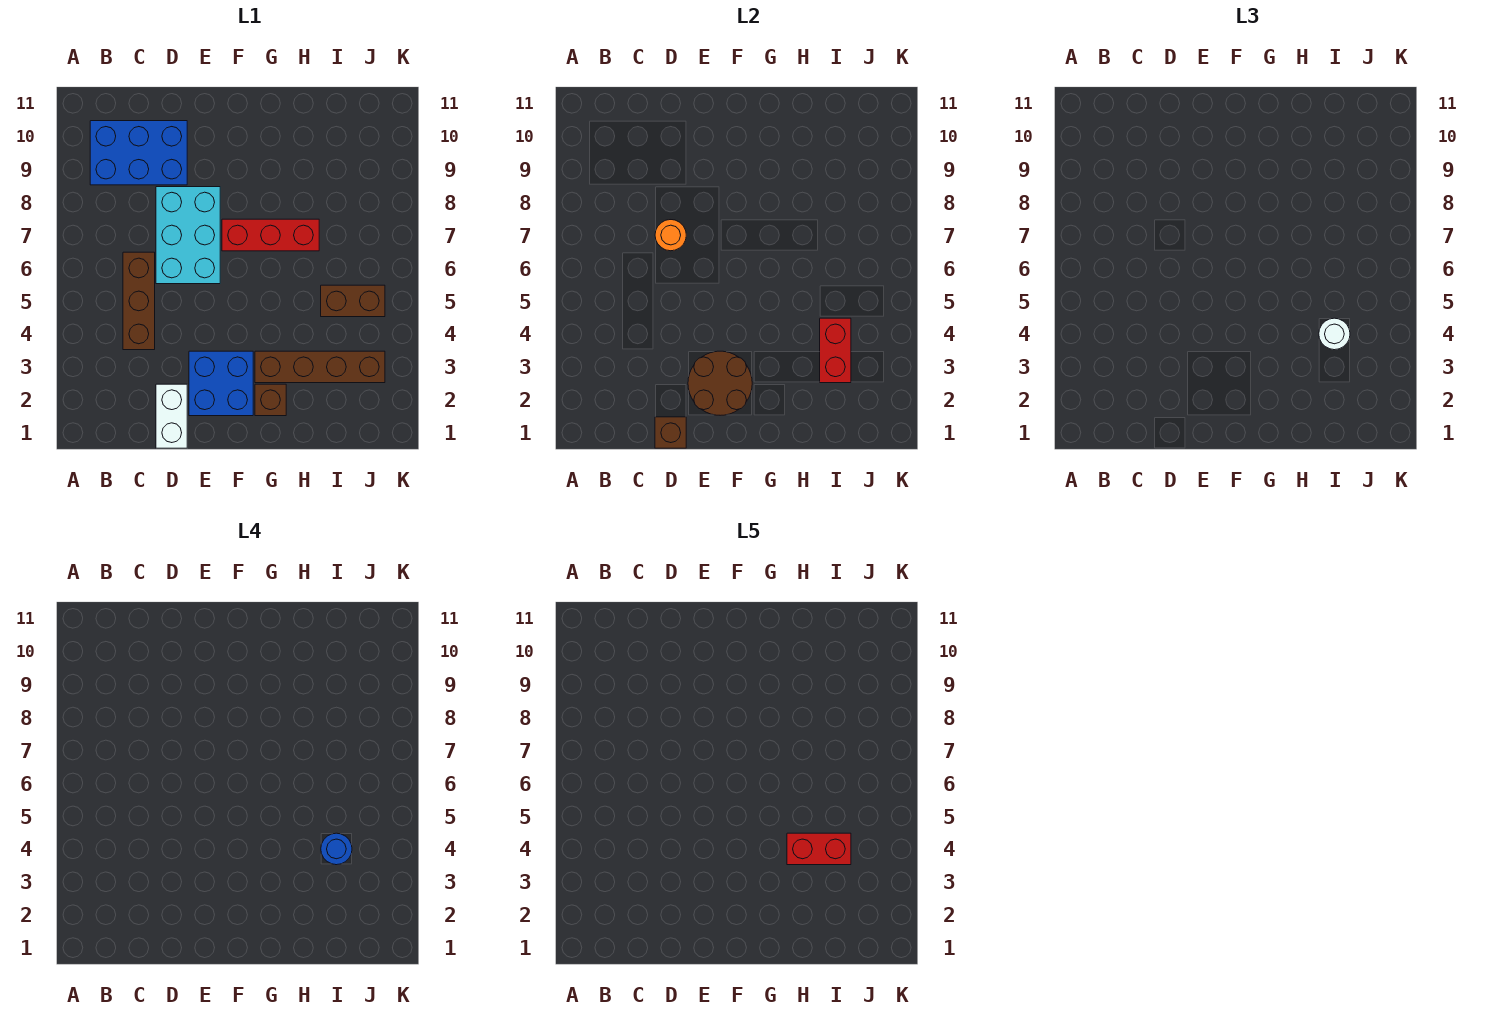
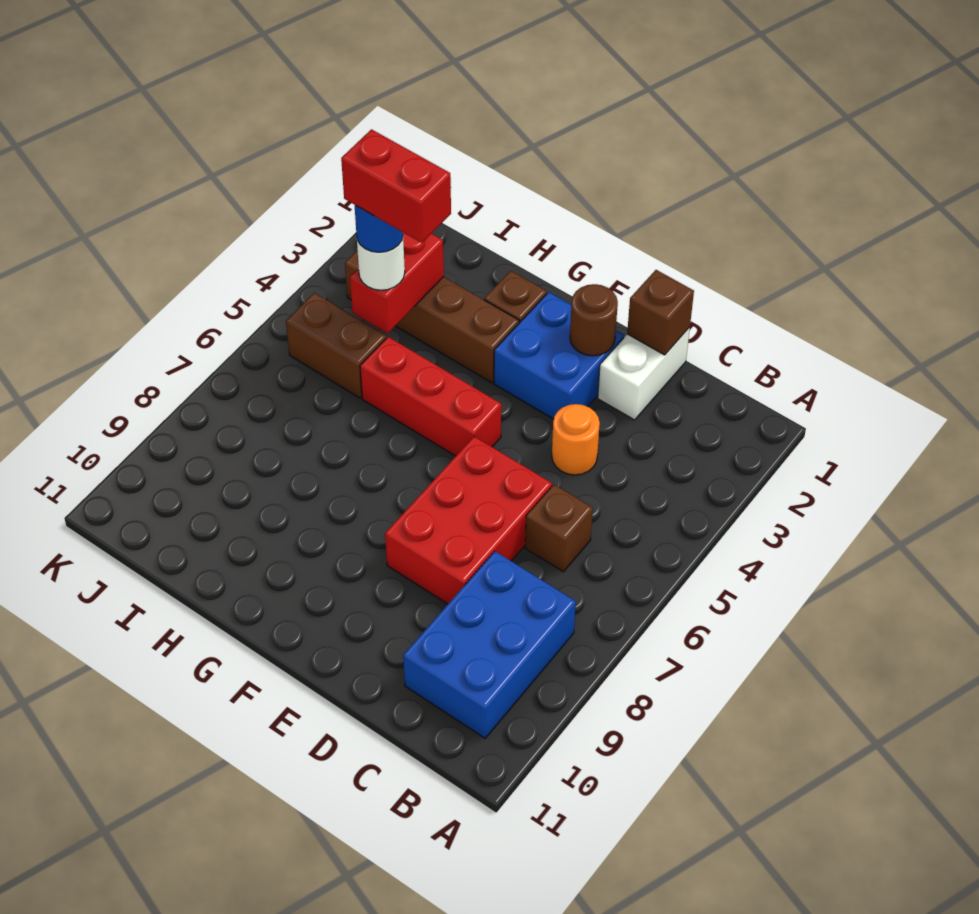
blue 2x3 brick [90,121,187,185] -> blue 2x3 brick turned to [403,551,576,738]
brown 1x3 brick [123,252,155,350] -> brown 1x1 brick [525,484,593,572]
cyan 2x3 brick [156,187,220,284] -> red 2x3 brick [385,436,552,604]
orange 1x1 round brick [655,220,686,251] -> orange 1x1 round brick moved to [552,404,600,475]
brown 2x2 round brick [688,351,752,415] -> brown 1x1 round brick [570,284,618,356]
red 1x3 brick [222,219,319,251] -> red 1x3 brick moved to [360,337,501,456]

